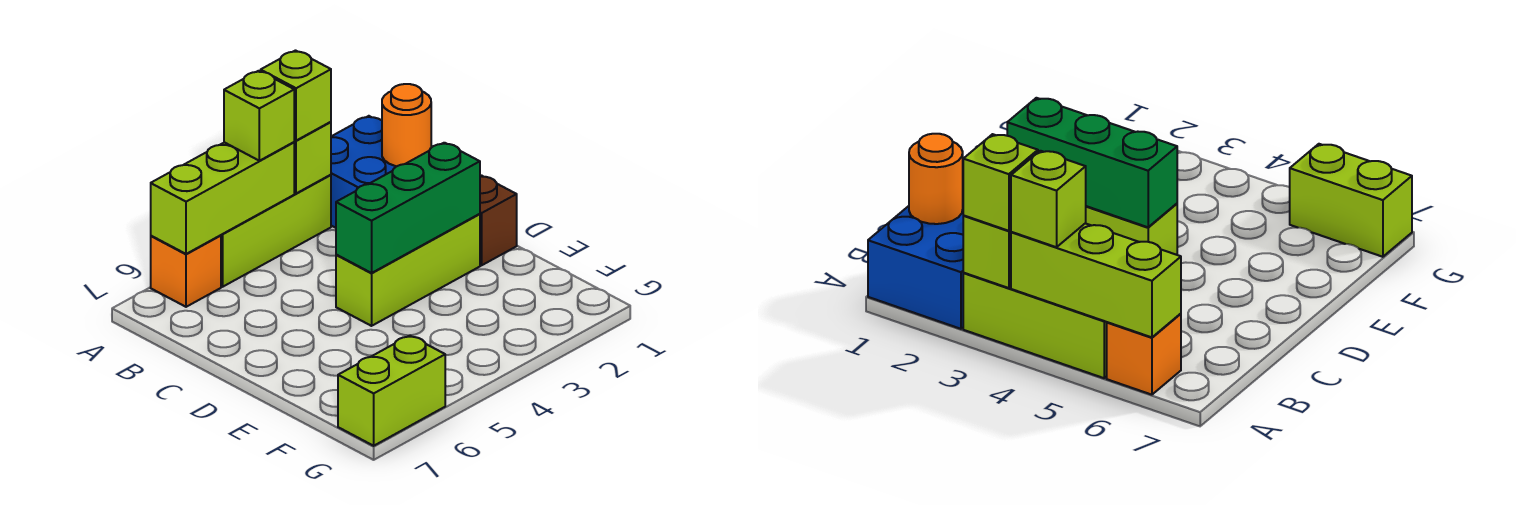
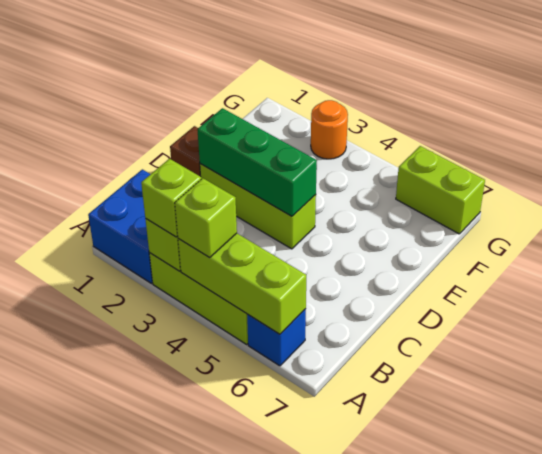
orange 1x1 brick [151,235,221,307] -> blue 1x1 brick [247,309,306,366]
orange 1x1 round brick [382,84,431,166] -> orange 1x1 round brick moved to [311,100,348,159]

